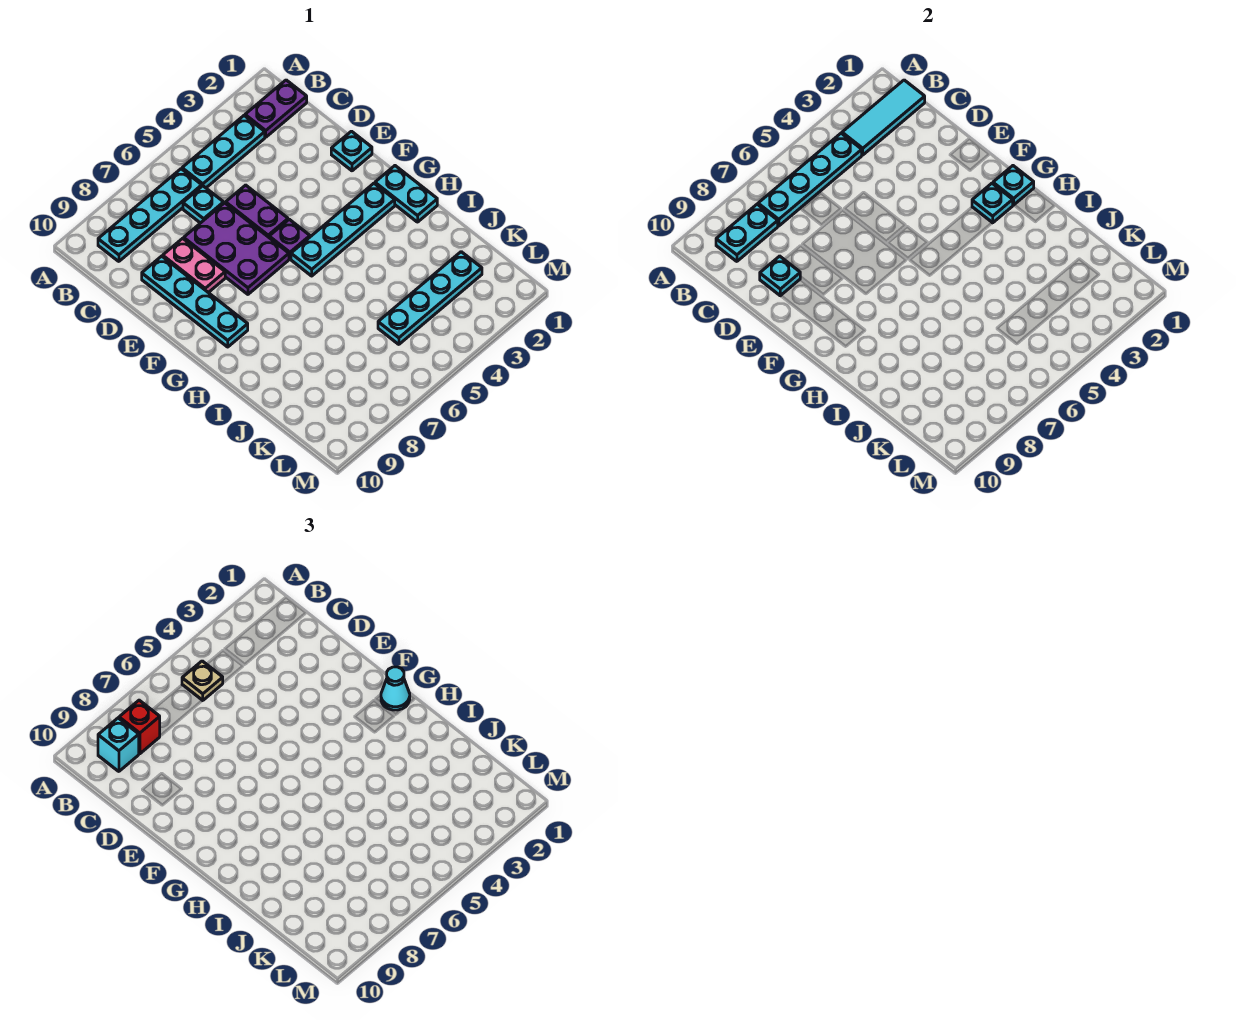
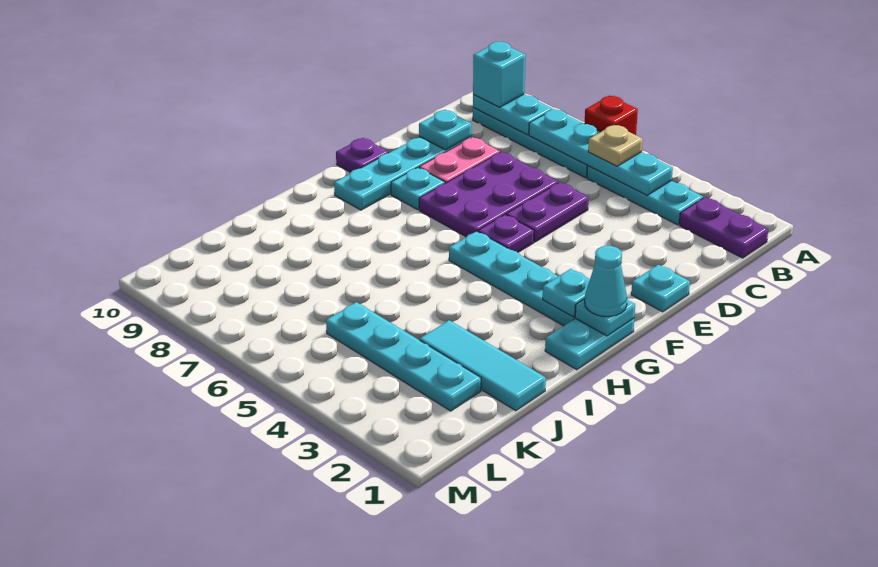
cyan 1x3 tile [842,80,925,155] -> cyan 1x3 tile moved to [420,320,546,411]
red 1x1 brick [119,700,160,754] -> red 1x1 brick moved to [584,96,638,135]
cyan 1x1 plate [183,186,224,223] -> cyan 1x1 plate moved to [391,167,445,210]
none -> purple 1x1 plate [336,138,389,172]

